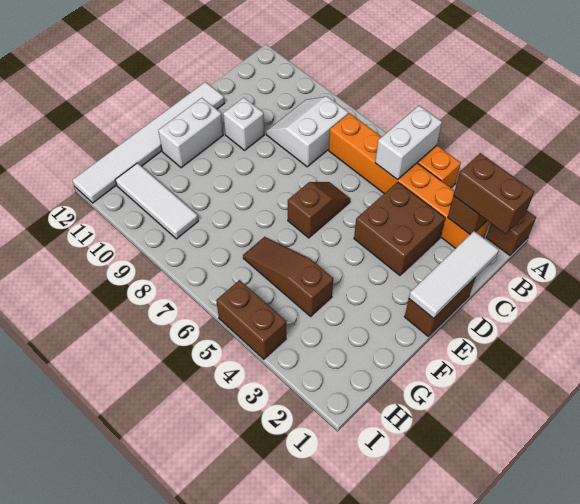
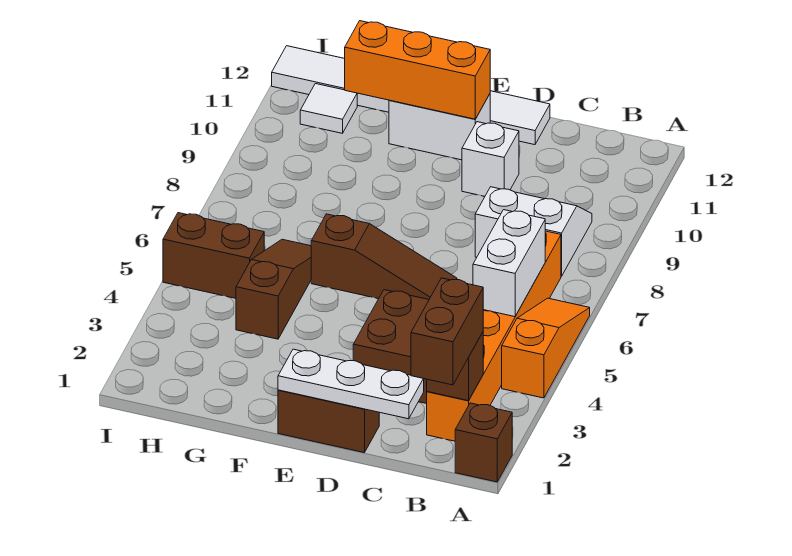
white 1x2 brick [375,106,442,180] -> white 1x2 brick turned to [473,210,545,317]
white 1x3 tile [409,231,499,318] -> white 1x3 plate [278,349,424,419]
brown 1x2 slope [288,182,350,238] -> brown 1x3 slope [311,214,457,299]
none -> orange 1x3 brick [345,21,490,119]
white 1x3 tile [115,163,198,239] -> white 1x1 tile [300,84,357,133]
brown 1x2 brick [216,280,286,359] -> brown 1x2 brick turned to [163,213,265,298]

